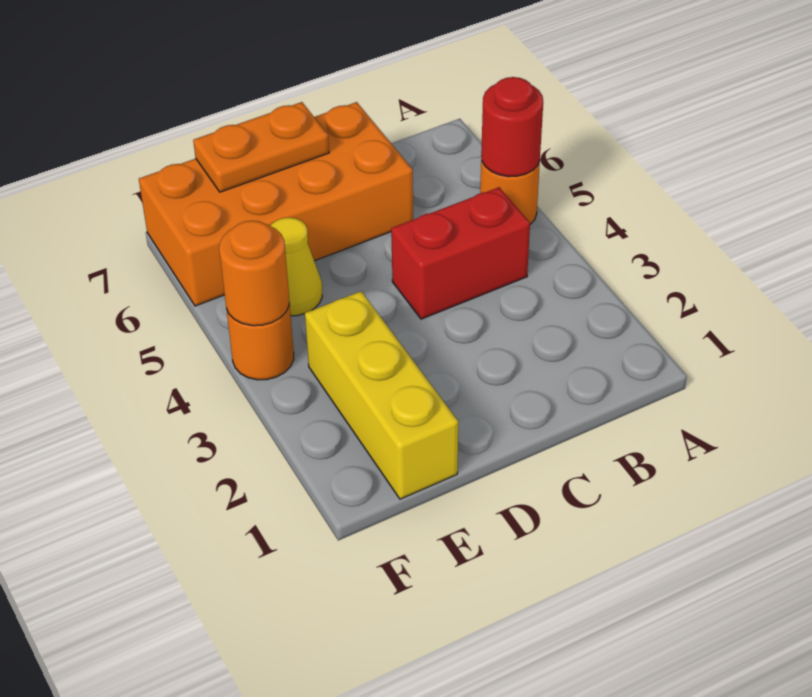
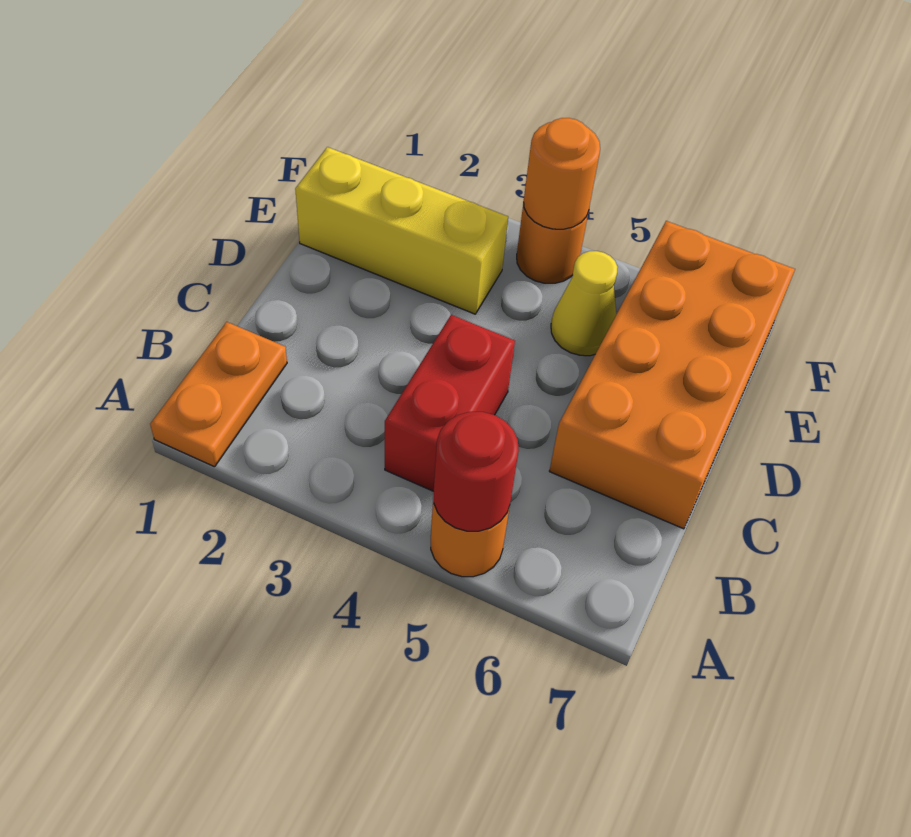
orange 1x2 plate [193,102,329,192] -> orange 1x2 plate moved to [150,322,287,467]

